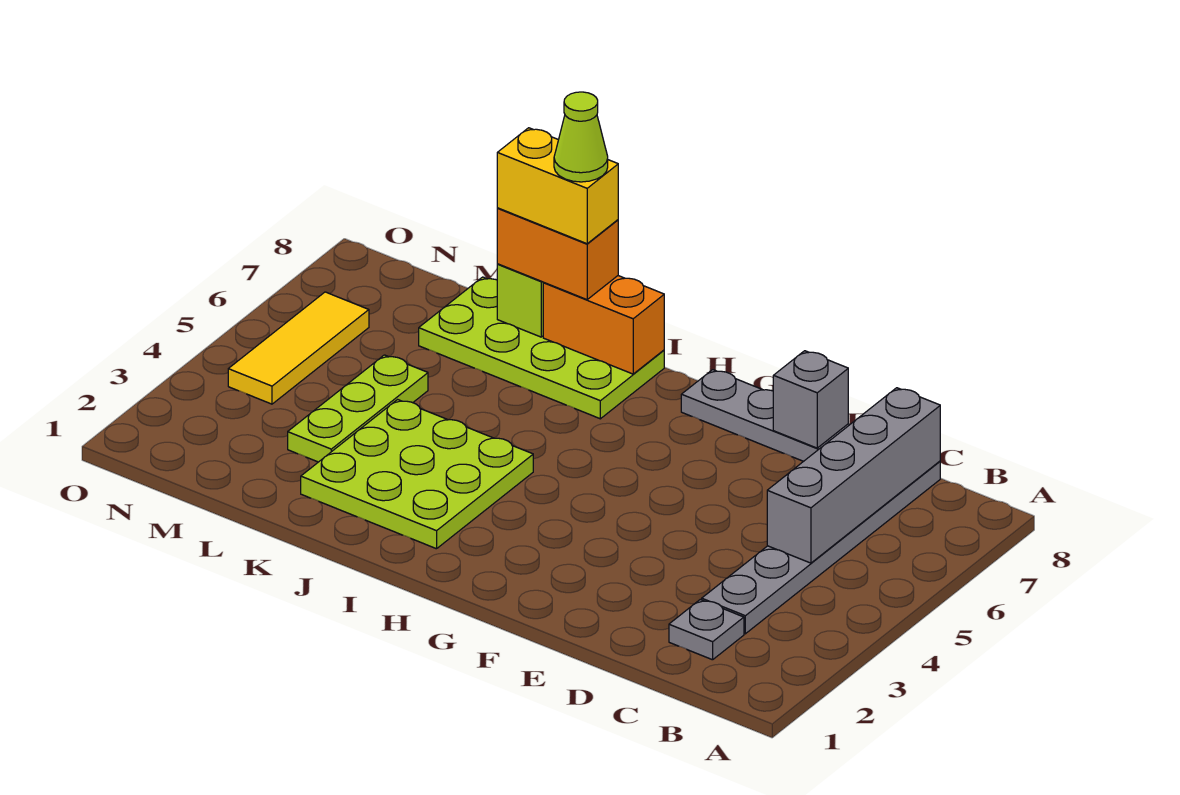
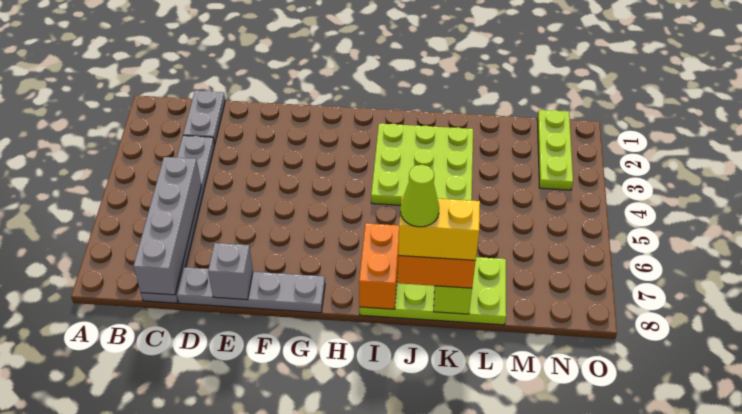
grey 1x1 plate [669,600,744,660] -> grey 1x2 plate [183,91,225,145]
orange 1x2 brick [543,276,664,374] -> orange 1x2 brick turned to [359,223,399,309]
lime 1x3 plate [288,355,428,462] -> lime 1x3 plate moved to [537,110,573,190]
yellow 1x3 tile [228,292,369,404] -> none

